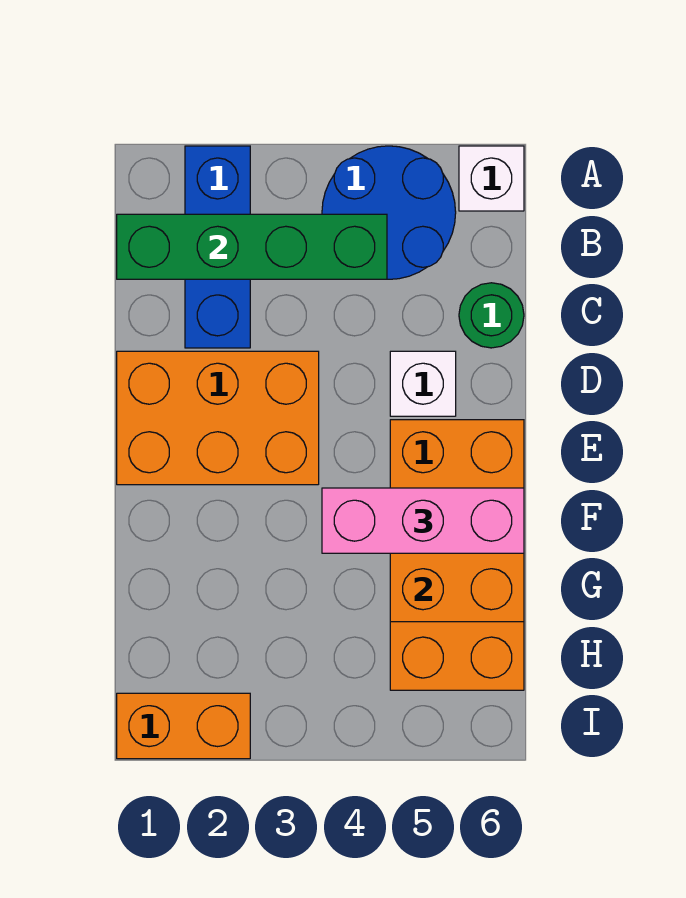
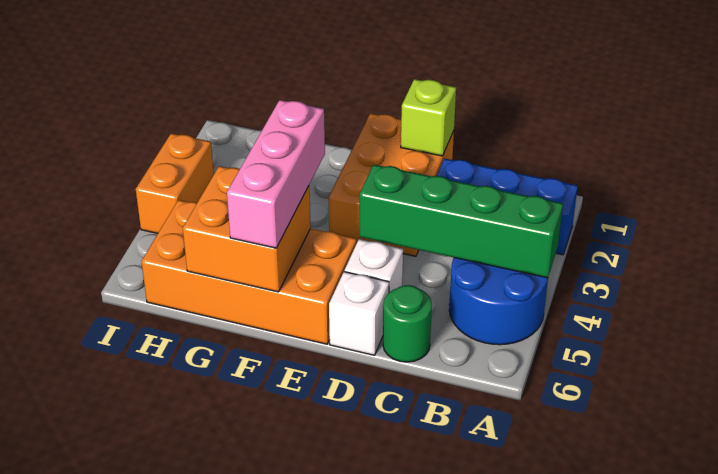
white 1x1 brick [459,146,524,211] -> white 1x1 brick moved to [329,272,389,355]
green 1x4 brick [117,214,387,279] -> green 1x4 brick turned to [360,165,563,278]
none -> lime 1x1 brick [401,79,456,156]
orange 1x2 brick [117,693,250,759] -> orange 1x2 brick moved to [136,133,214,233]

